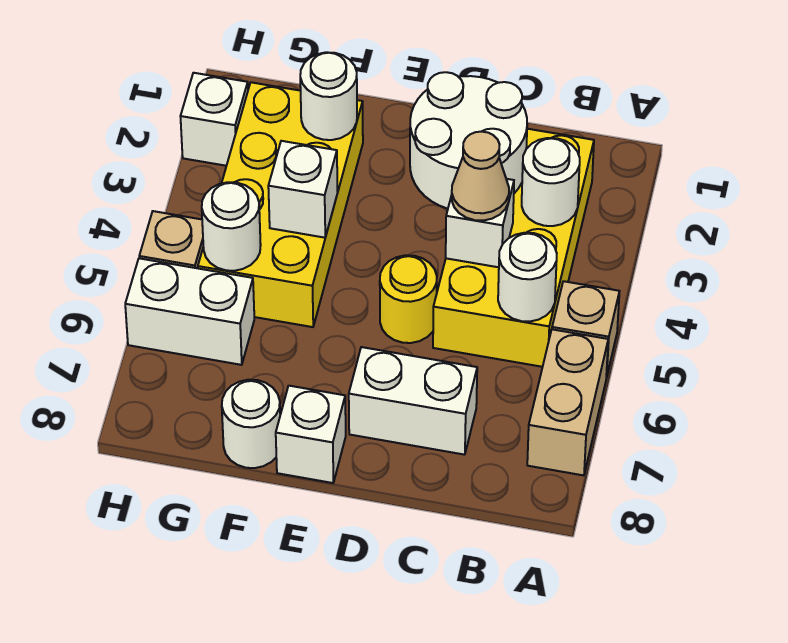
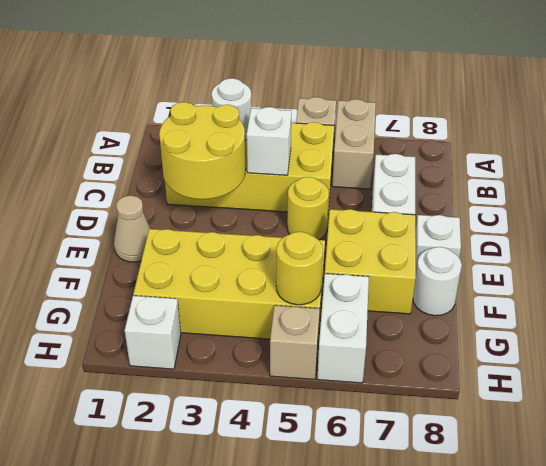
tan 1x2 brick [527,329,608,475] -> tan 1x2 brick turned to [332,99,376,189]
white 1x1 round brick [498,233,557,322] -> none
white 2x2 round brick [410,72,527,209] -> yellow 2x2 round brick [159,102,246,199]
tan 1x1 cone [452,132,509,221] -> tan 1x1 cone moved to [114,196,150,262]
none -> yellow 2x2 brick [325,209,416,314]
white 1x1 round brick [300,52,357,140] -> none
white 1x1 brick [268,141,338,238] -> none
white 1x1 round brick [202,182,261,271] -> yellow 1x1 round brick [276,232,323,305]

